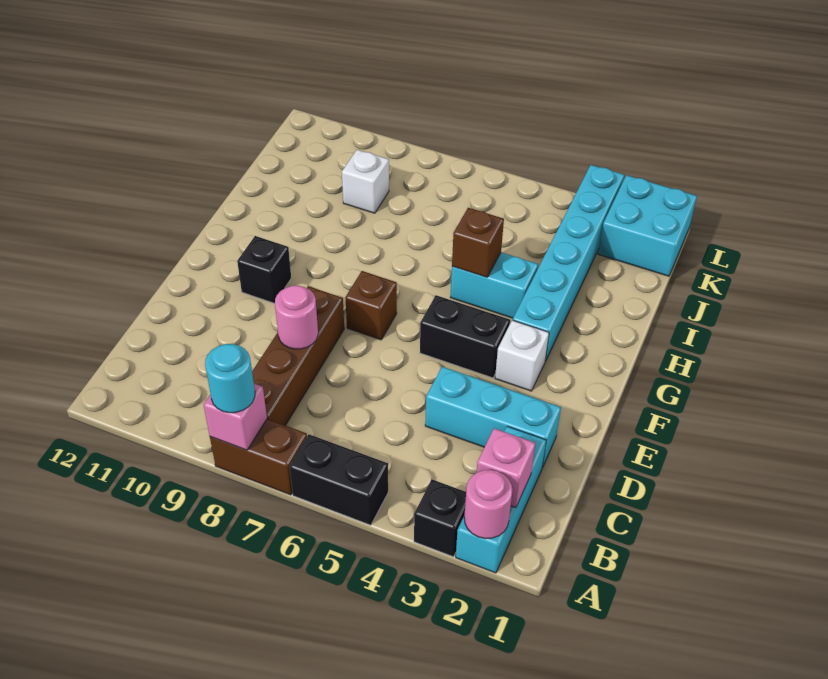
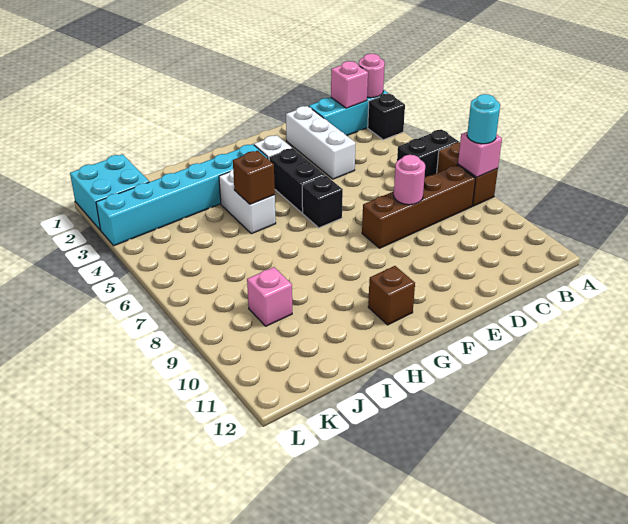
black 1x2 brick [290,434,388,525] -> black 1x2 brick turned to [397,129,459,177]
cyan 1x3 brick [425,367,561,468] -> white 1x3 brick [286,106,356,179]
brown 1x1 brick [345,271,397,340] -> brown 1x1 brick moved to [368,266,415,325]
black 1x1 brick [237,236,291,303] -> black 1x1 brick moved to [302,176,343,228]
cyan 1x2 brick [450,252,538,318] -> white 1x2 brick [219,169,276,234]
white 1x1 brick [342,150,389,213] -> pink 1x1 brick [247,267,292,326]

